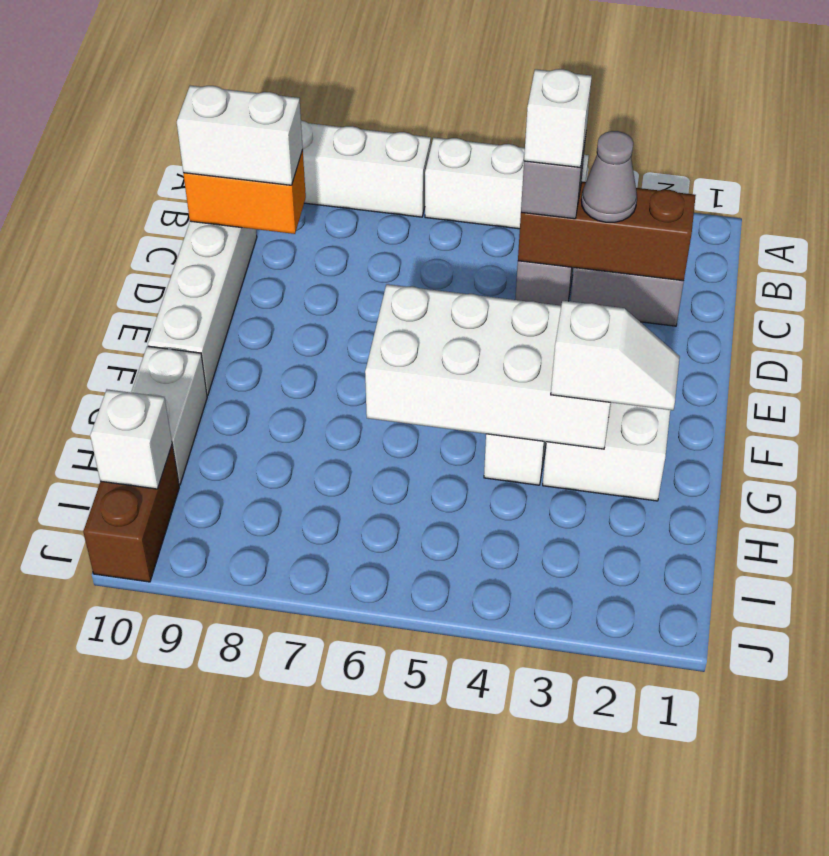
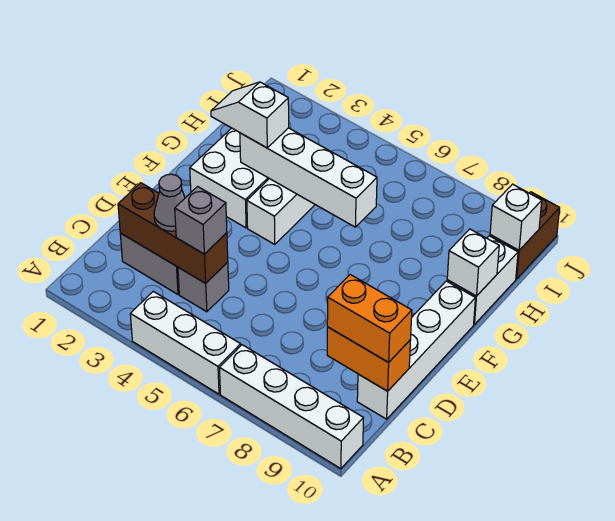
white 1x1 brick [524,69,592,168] -> white 1x1 brick moved to [447,229,499,296]
white 1x2 brick [177,86,303,185] -> orange 1x2 brick [327,275,412,362]
white 2x4 brick [365,284,610,449] -> white 1x4 brick [240,128,377,227]

